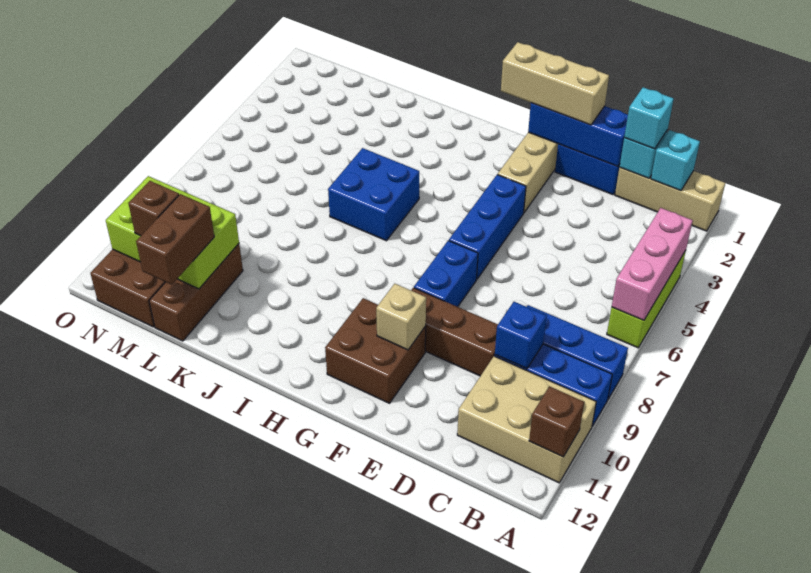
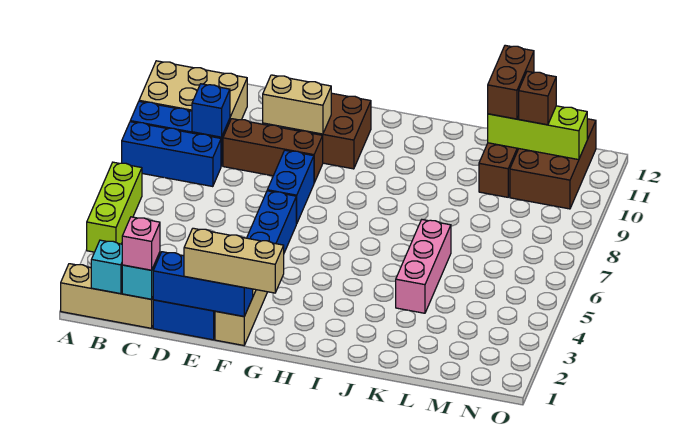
pink 1x3 brick [612,208,693,320] -> pink 1x3 brick moved to [396,220,451,313]
brown 1x1 brick [529,386,584,457] -> none
cyan 1x1 brick [624,87,674,149] -> pink 1x1 brick [122,217,160,270]
tan 1x1 brick [376,284,426,350] -> tan 1x2 brick [263,75,331,134]
blue 2x2 brick [328,148,419,241] -> none
lime 2x3 brick [106,176,239,289] -> lime 1x3 brick [488,106,587,160]

